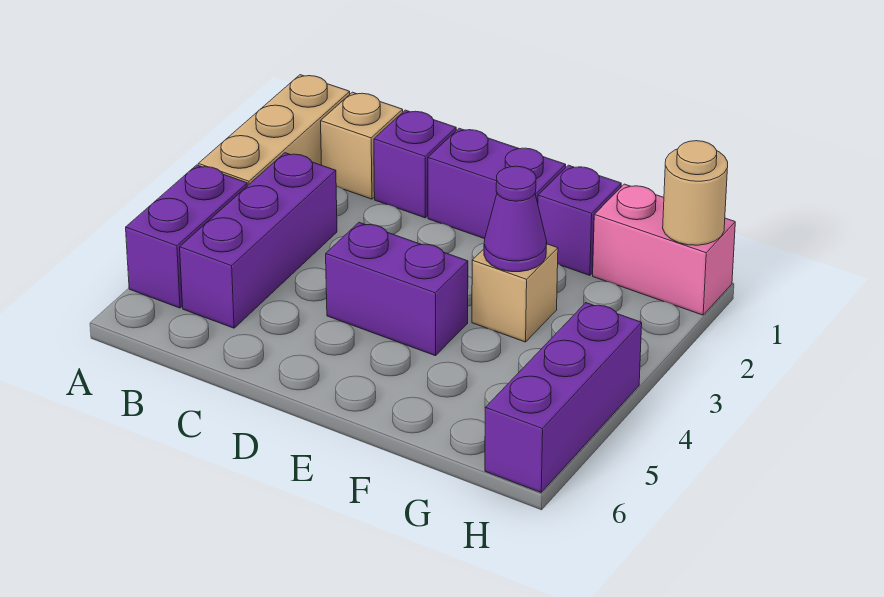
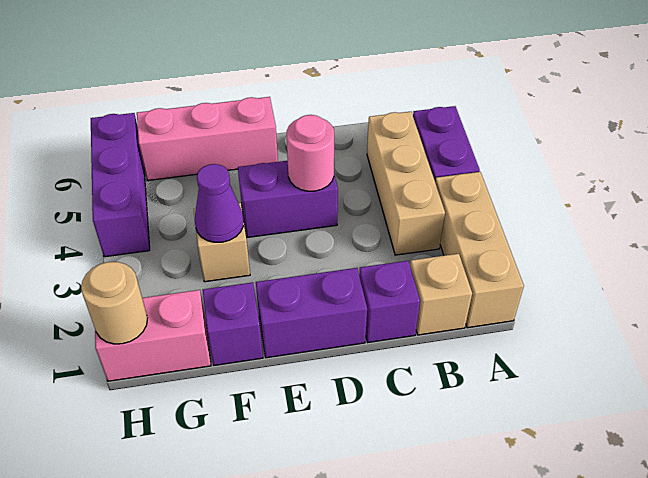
purple 1x3 brick [180,153,337,328] -> tan 1x3 brick [367,112,445,255]
none -> pink 1x1 round brick [287,115,334,191]
none -> pink 1x3 brick [137,97,278,181]

